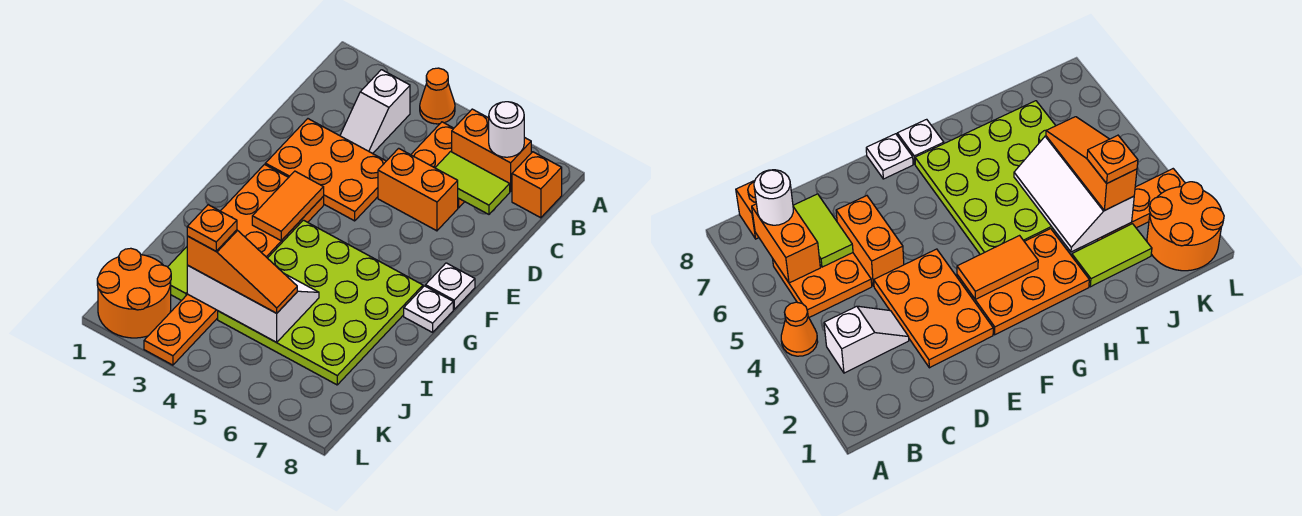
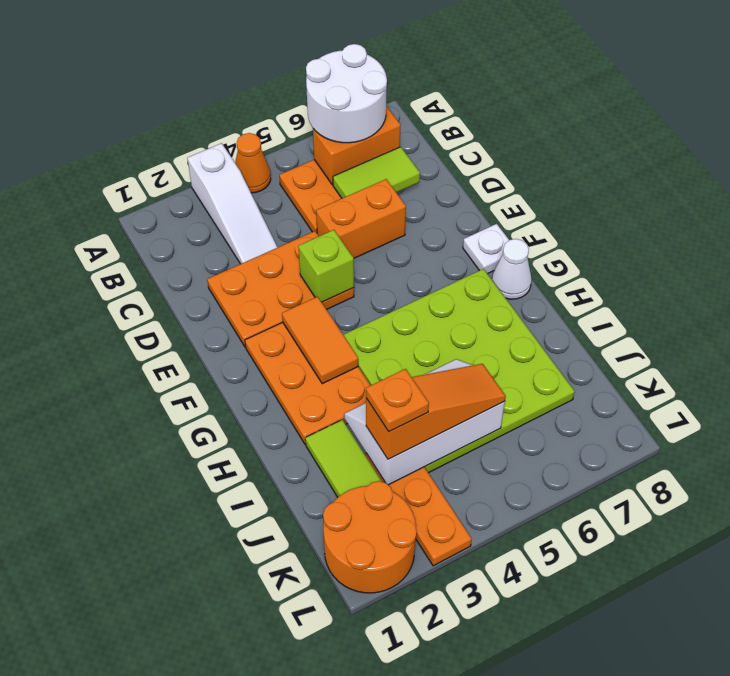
white 1x2 slope [340,70,410,154] -> white 1x3 slope [187,143,277,264]
white 1x1 round brick [489,102,524,157] -> white 2x2 round brick [306,44,387,143]
orange 1x1 brick [512,152,562,218] -> none
none -> lime 1x1 brick [298,230,354,302]
white 1x1 plate [404,286,453,332] -> white 1x1 cone [492,239,532,299]

